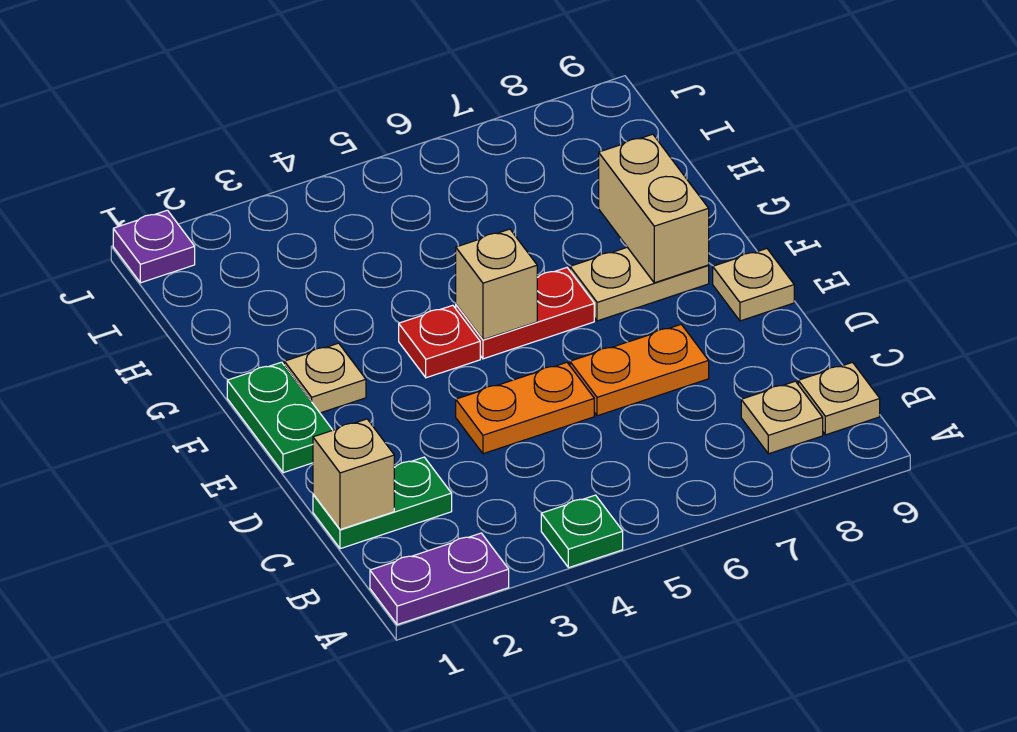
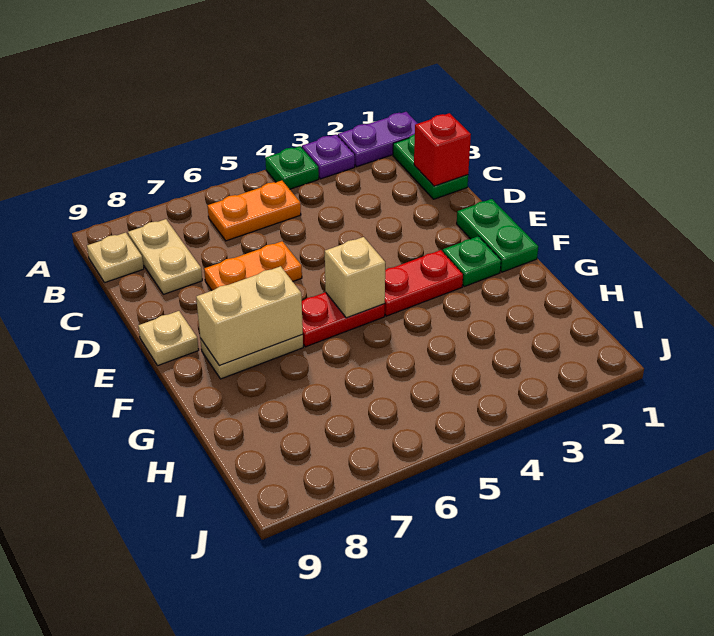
tan 1x1 plate [741,381,823,454] -> tan 1x2 plate [128,219,202,294]
green 1x2 plate [313,457,452,549] -> green 1x2 plate turned to [393,134,468,199]
tan 1x1 brick [313,419,394,530] -> red 1x1 brick [414,113,471,186]
orange 1x2 plate [456,362,594,454] -> orange 1x2 plate moved to [208,181,301,241]
tan 1x1 plate [284,343,366,413] -> green 1x1 plate [443,236,501,286]
red 1x1 plate [399,305,480,378] -> red 1x2 plate [385,250,463,316]
tan 1x2 brick [599,134,709,283] -> tan 1x2 brick turned to [196,266,303,365]
purple 1x1 plate [113,210,195,283] -> purple 1x1 plate moved to [302,135,355,179]

